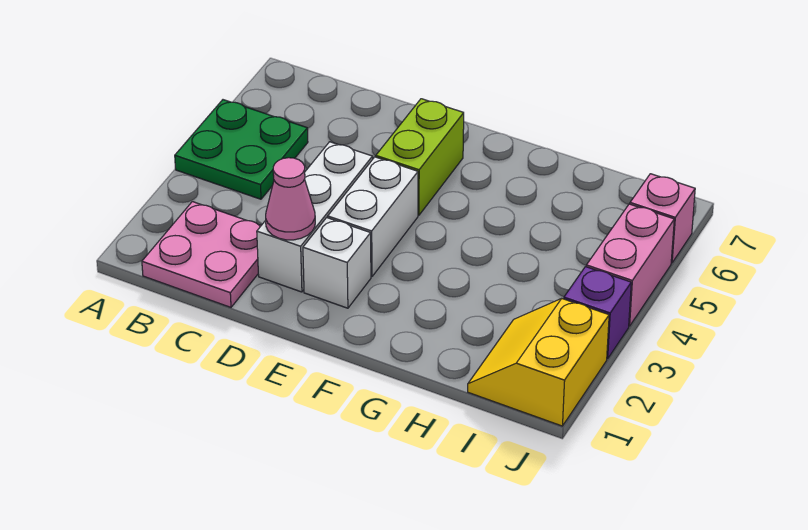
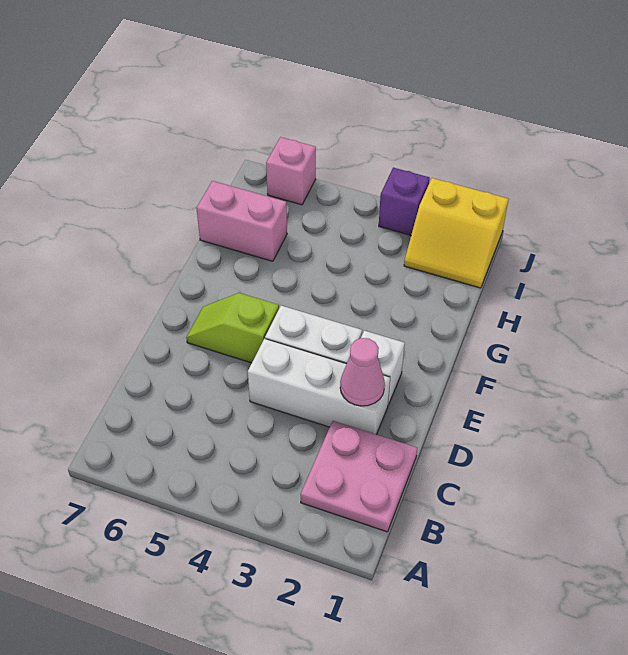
green 2x2 plate [175,100,308,199] -> none
lime 1x2 brick [376,99,464,215] -> lime 1x2 slope [186,293,279,363]
pink 1x2 brick [586,204,674,326] -> pink 1x2 brick moved to [196,181,287,261]

